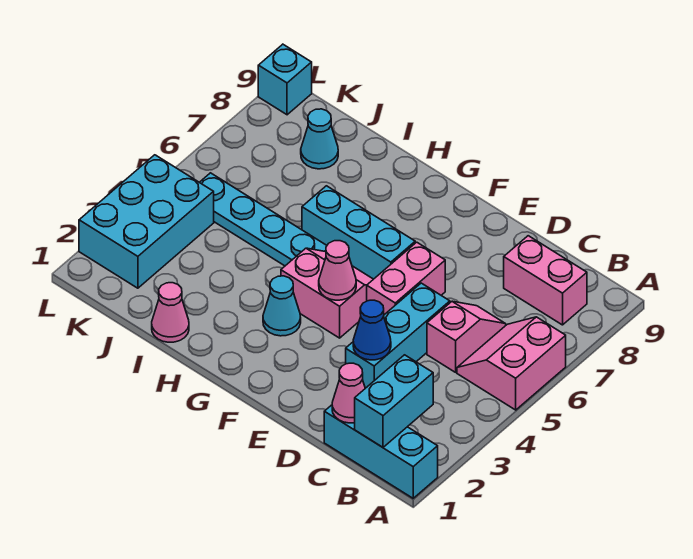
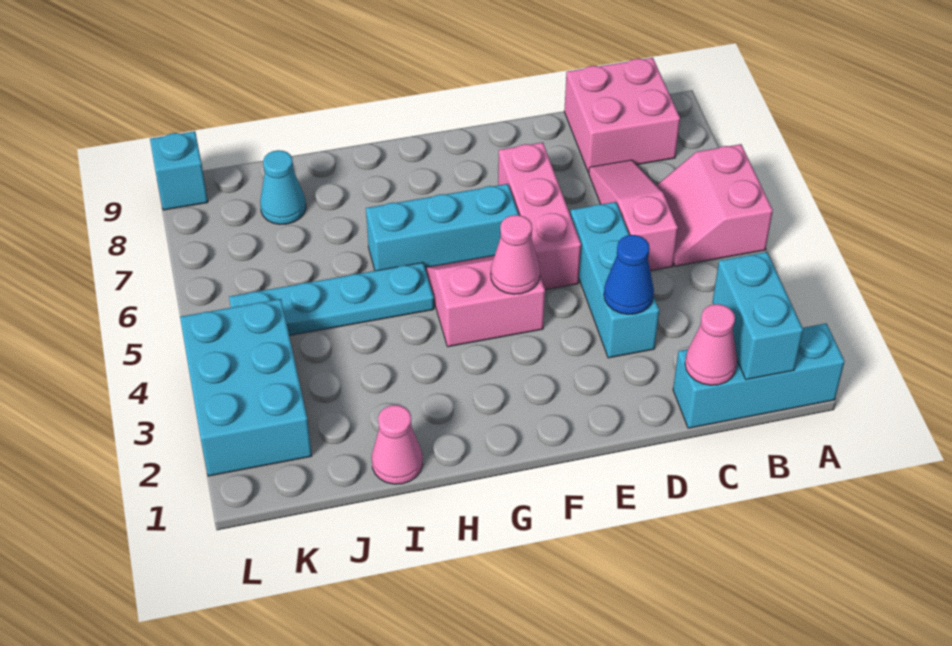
pink 1x2 brick [504,236,587,325] -> pink 2x2 brick [564,58,680,173]
pink 1x2 slope [427,301,506,372] -> pink 1x3 slope [589,160,678,271]
pink 1x2 brick [367,242,445,315] -> pink 1x3 brick [498,142,581,290]
cyan 1x1 cone [263,276,301,336] -> none

